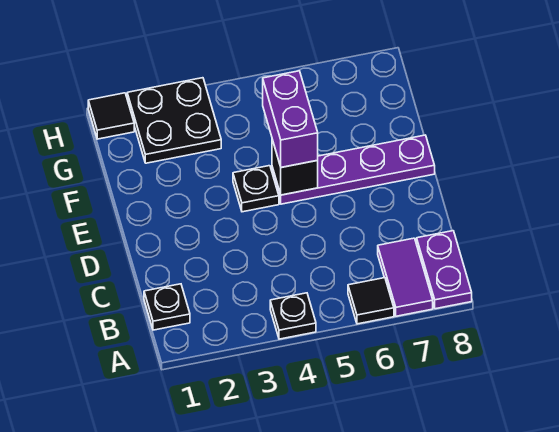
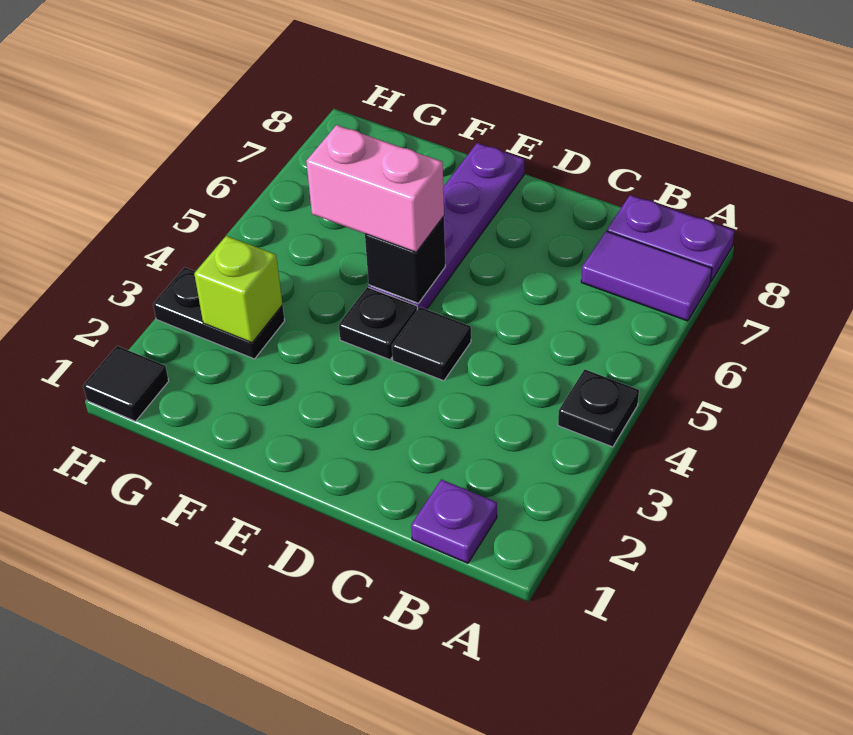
black 1x1 tile [348,278,394,324] -> black 1x1 tile moved to [392,307,471,381]
black 1x1 plate [144,284,190,330] -> purple 1x1 plate [411,479,497,563]
purple 1x2 brick [263,71,318,167] -> pink 1x2 brick [306,125,444,252]
black 2x2 plate [127,78,221,163] -> black 1x2 plate [153,267,285,359]
none -> lime 1x1 brick [194,236,283,343]

